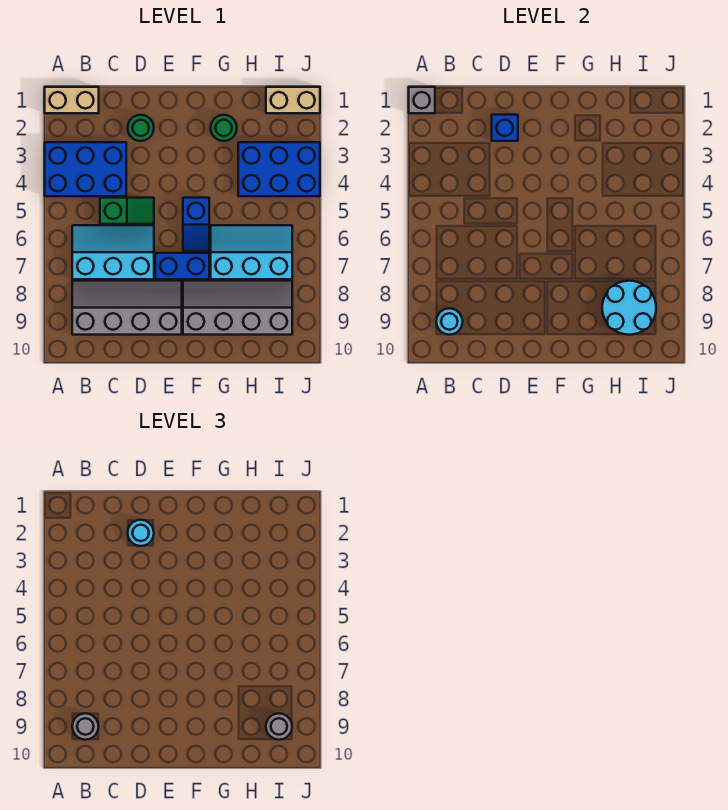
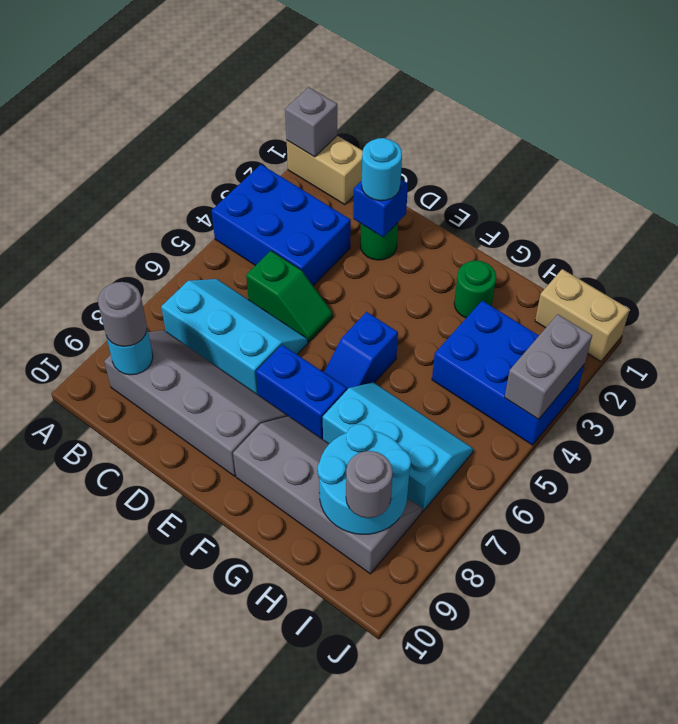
none -> grey 1x2 brick [504,314,592,419]

